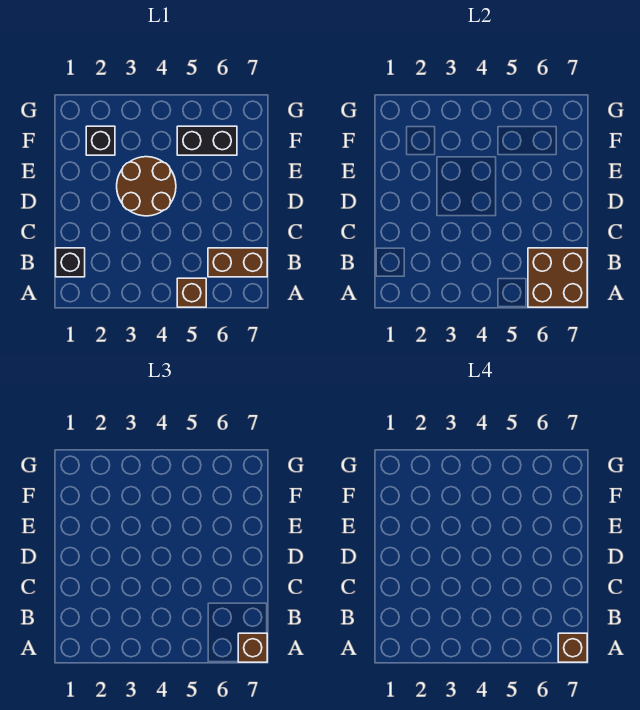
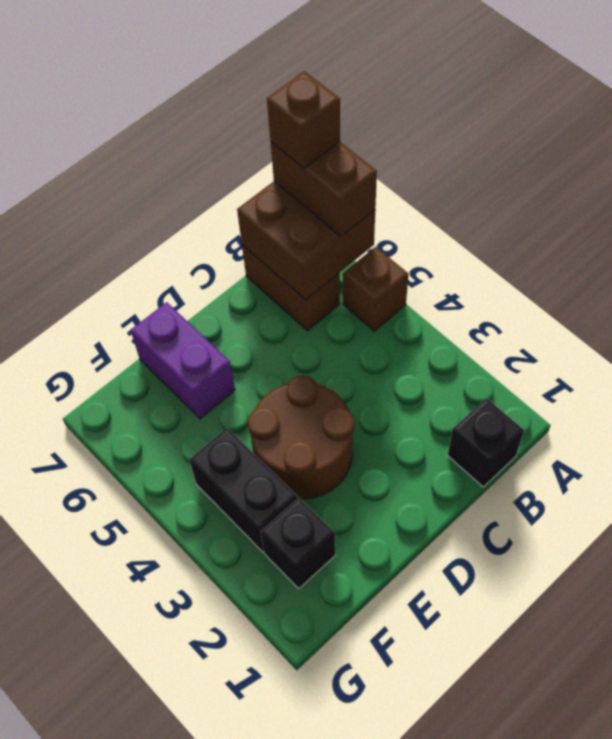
brown 1x1 brick [238,633,267,662] -> brown 1x2 brick [271,142,377,236]
none -> purple 1x2 brick [131,302,235,419]
black 1x2 brick [177,126,237,155] -> black 1x2 brick moved to [189,428,297,552]

